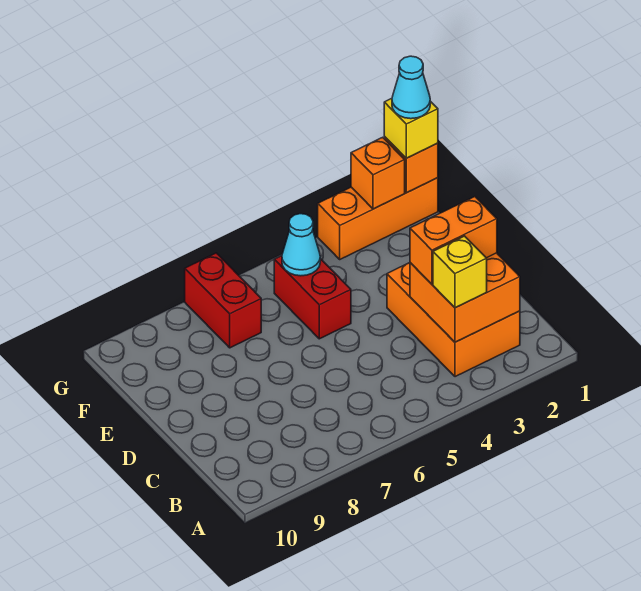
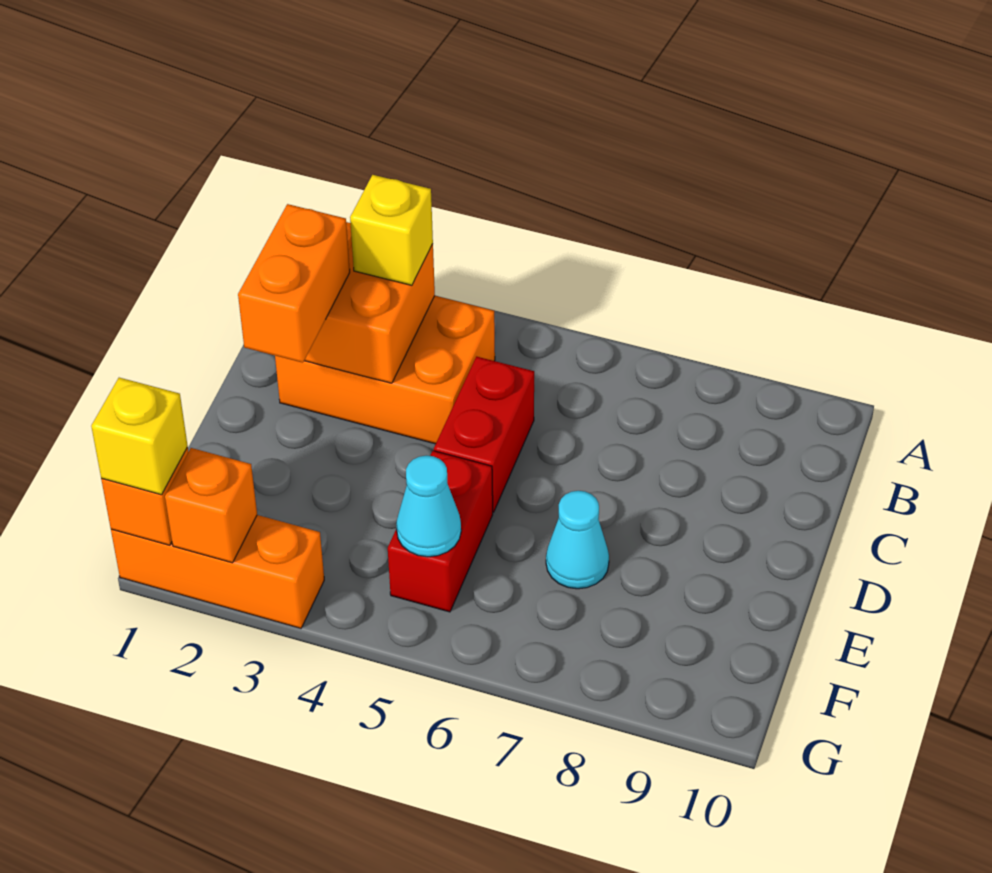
orange 2x3 brick [387,263,520,377] -> orange 2x3 brick turned to [275,296,495,444]
orange 1x2 brick [410,197,497,284] -> orange 1x2 brick turned to [238,204,350,363]
red 1x2 brick [185,253,261,348] -> red 1x2 brick moved to [434,357,534,512]
cyan 1x1 cone [392,56,430,119] -> cyan 1x1 cone moved to [546,491,609,589]

